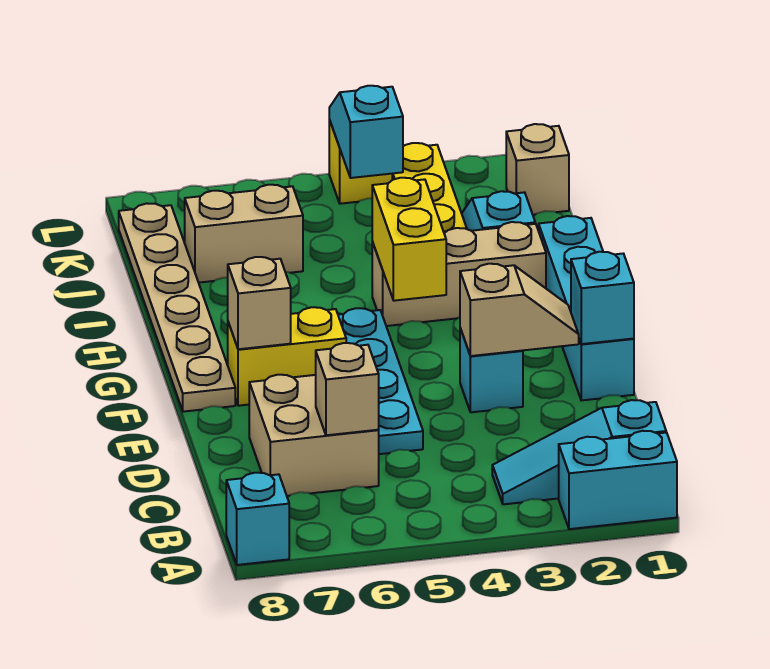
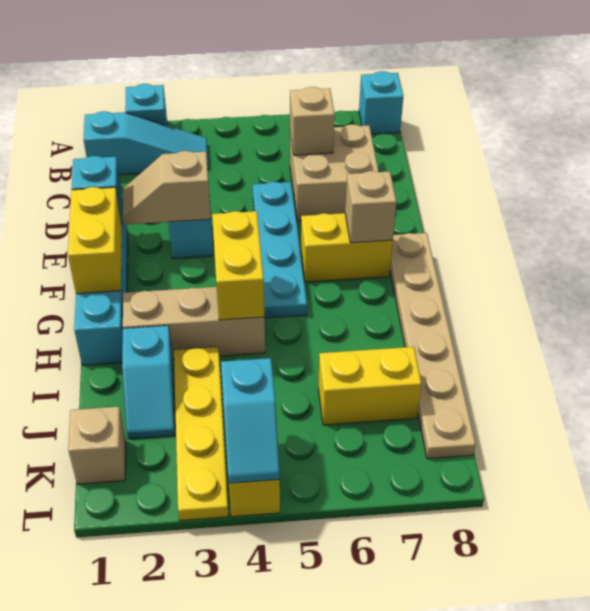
cyan 1x2 brick [559,431,677,529] -> cyan 1x1 brick [125,84,167,126]
none -> yellow 1x2 brick [68,187,122,294]
tan 1x2 brick [185,185,303,283] -> yellow 1x2 brick [318,347,422,425]

